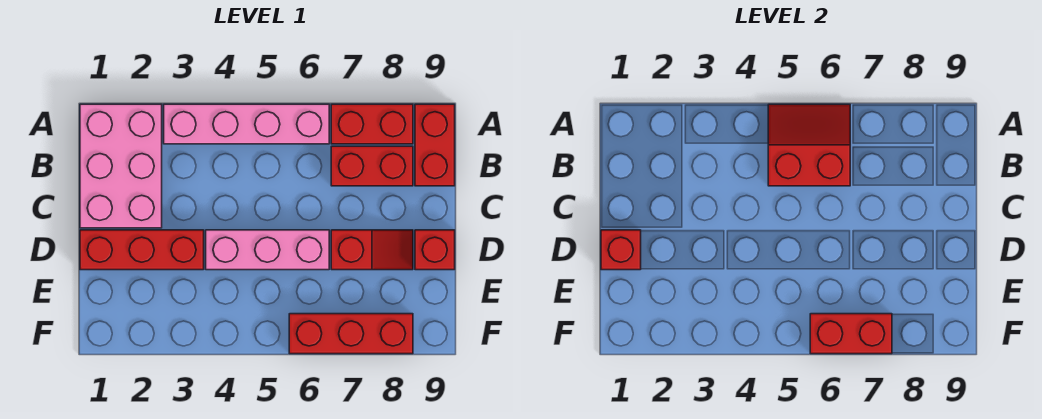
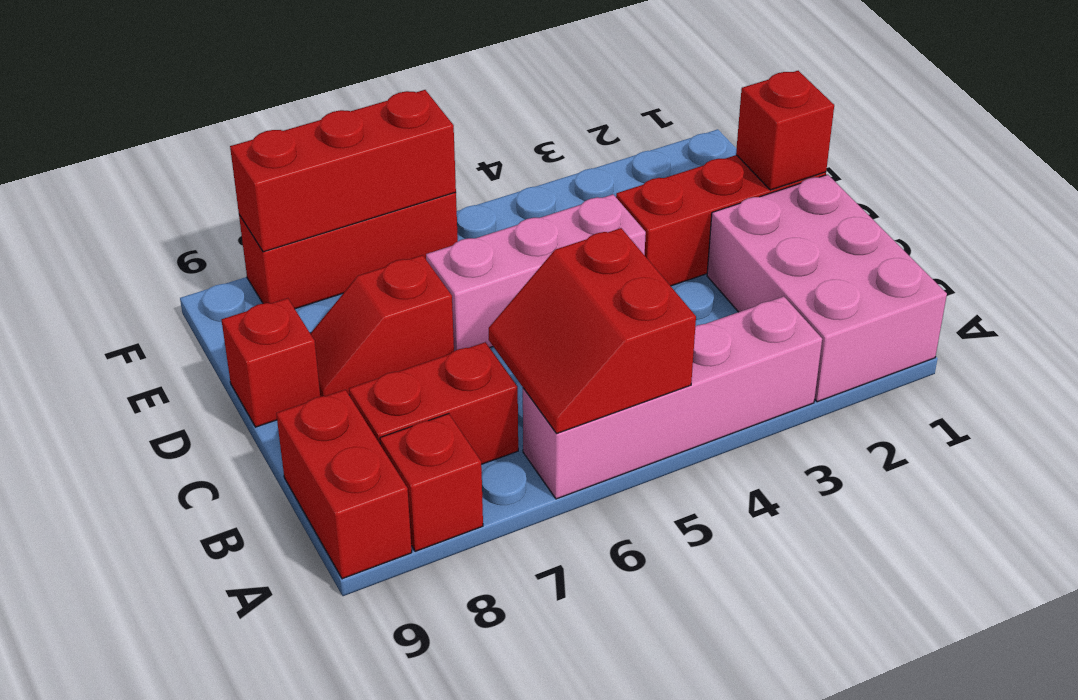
red 2x2 slope [768,104,850,186] -> red 2x2 slope turned to [489,228,696,433]
red 1x2 brick [331,104,413,144] -> red 1x1 brick [380,414,483,551]
red 1x2 brick [810,314,892,354] -> red 1x3 brick [230,90,456,252]

